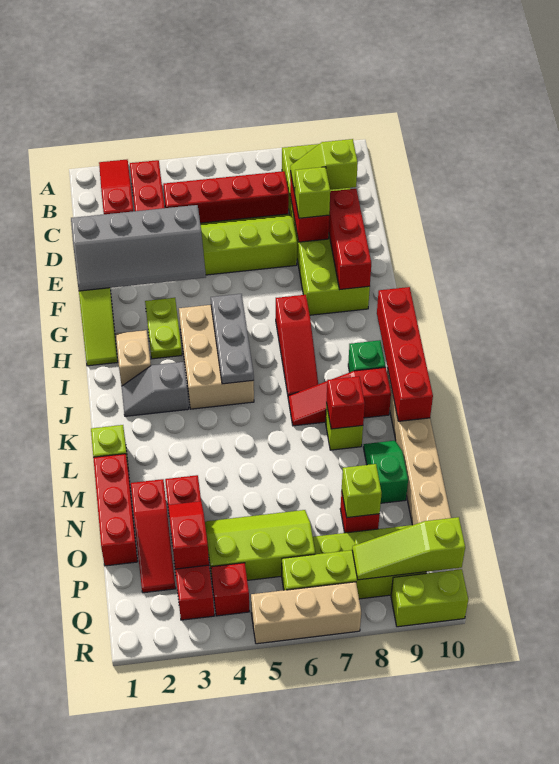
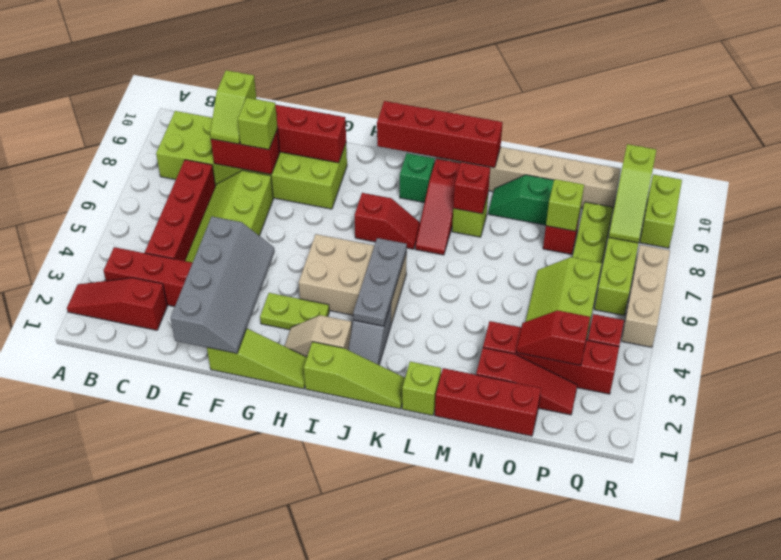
grey 1x3 plate [211,294,254,384] -> grey 1x3 plate turned to [353,238,407,326]
red 1x3 slope [276,295,318,396] -> red 1x2 slope [355,193,420,249]
none -> lime 1x3 slope [304,342,405,409]

